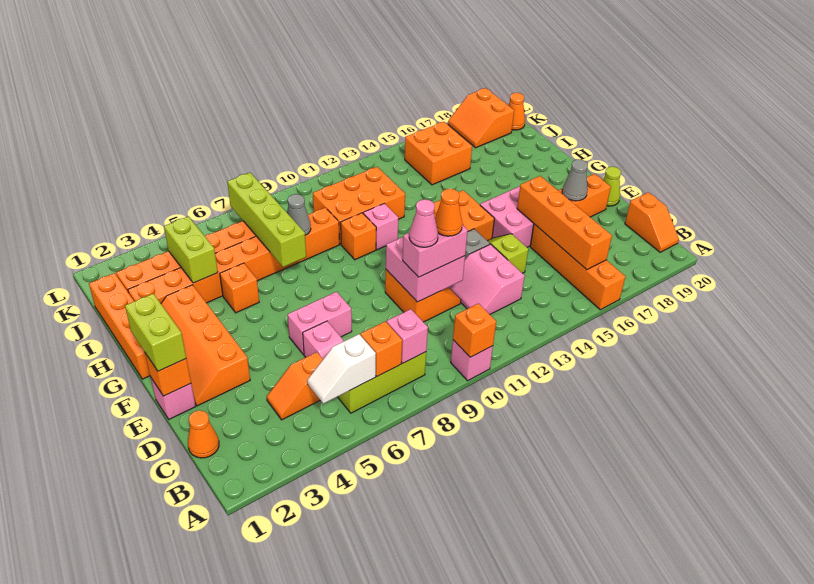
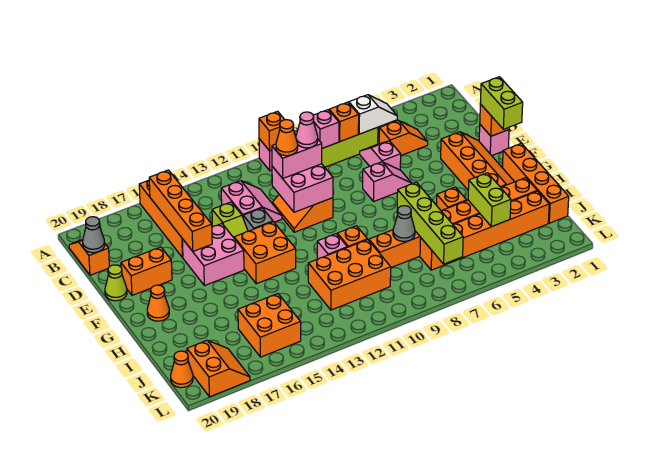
orange 1x1 cone [188,410,219,458] -> orange 1x1 cone moved to [147,285,169,321]
pink 1x2 brick [288,292,352,355] -> pink 1x2 slope [363,162,412,202]
grey 1x1 cone [562,159,588,201] -> grey 1x1 cone moved to [83,217,105,253]

